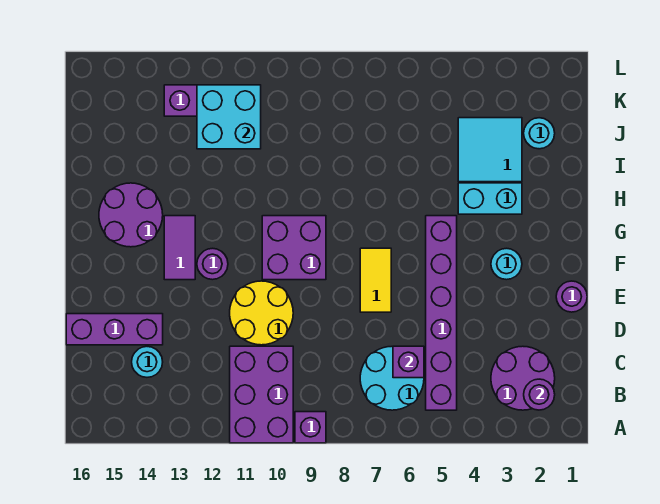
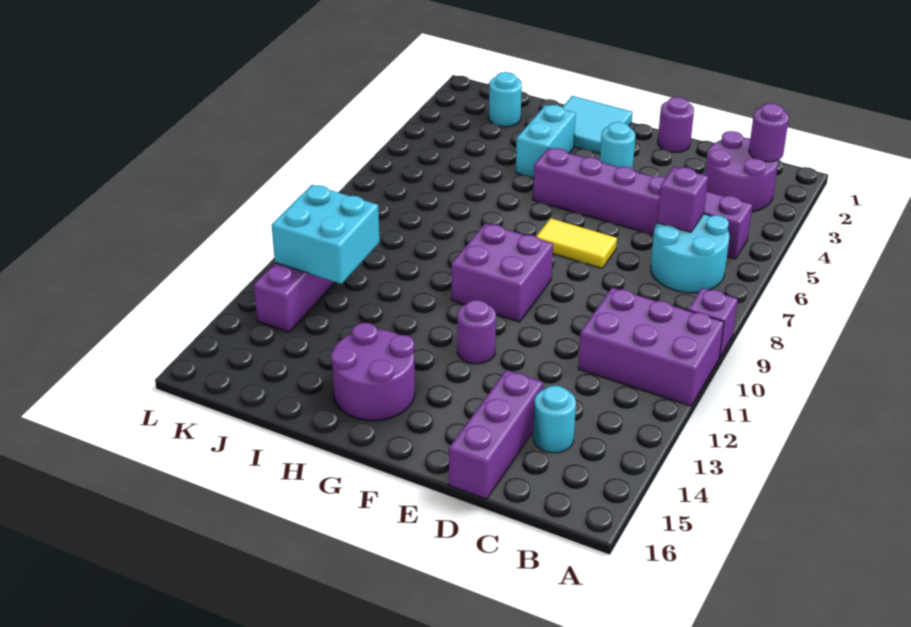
yellow 2x2 round brick [230,281,293,345] -> none
purple 1x2 tile [164,216,195,280] -> none
cyan 2x2 tile [458,118,522,182] -> cyan 2x2 tile moved to [563,96,633,154]

